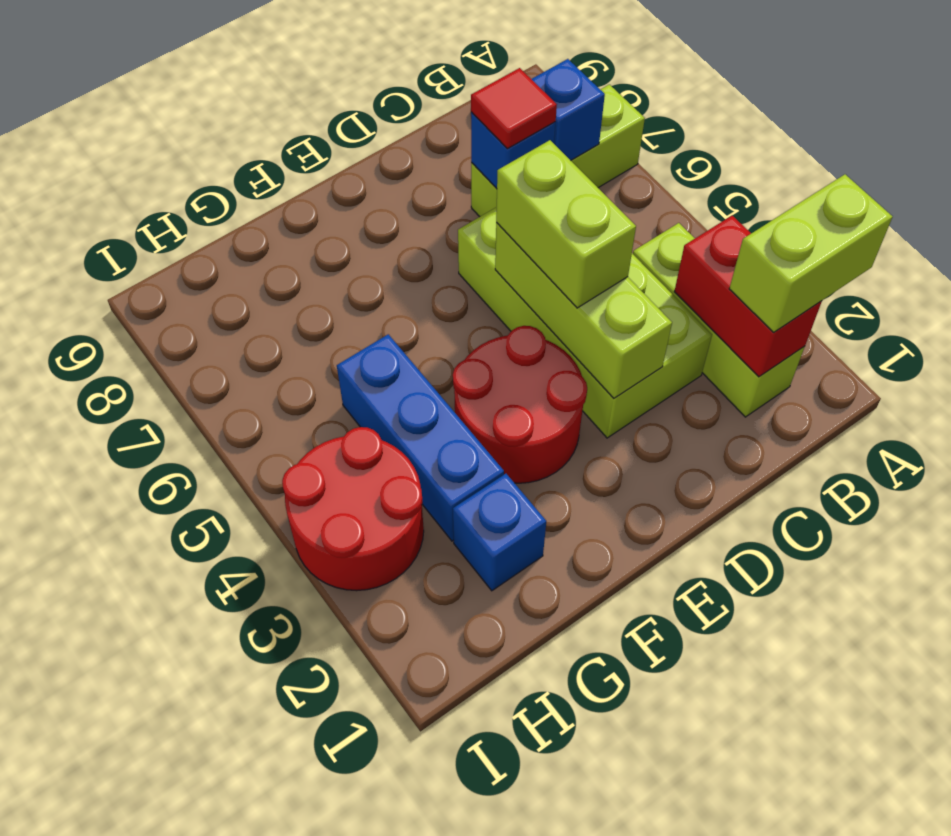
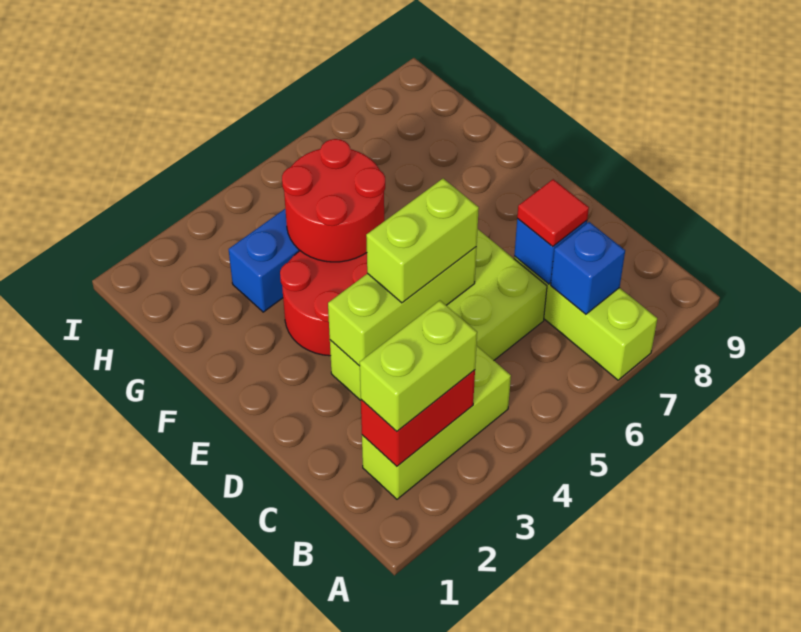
lime 1x2 brick [729,174,893,332] -> lime 1x2 brick turned to [360,301,477,431]
blue 1x1 brick [453,474,546,591] -> none
red 2x2 round brick [282,427,424,591] -> red 2x2 round brick moved to [282,139,385,262]

